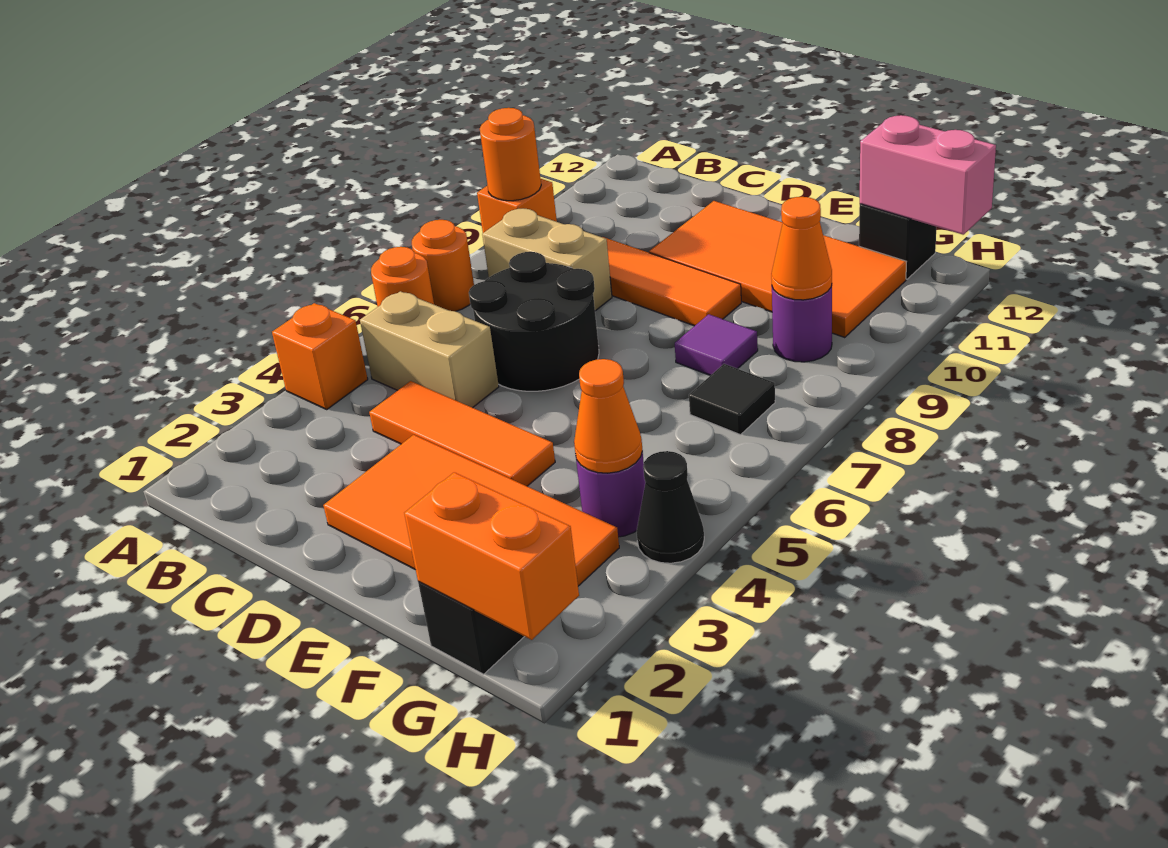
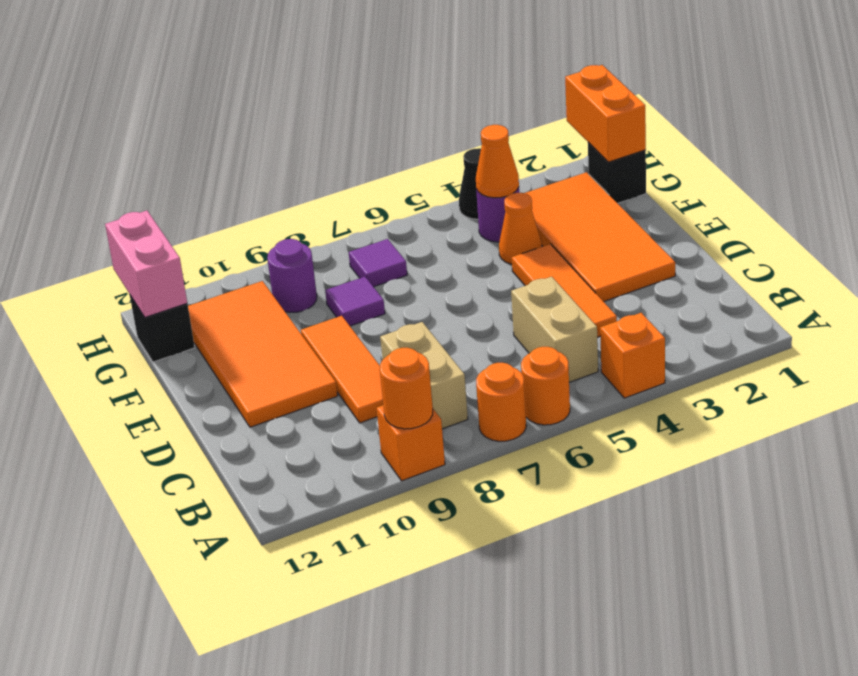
black 2x2 round brick [469,252,599,391] -> none
black 1x1 tile [689,364,775,435] -> purple 1x1 tile [349,239,407,287]
orange 1x1 cone [771,197,832,300] -> orange 1x1 cone moved to [499,193,542,264]

